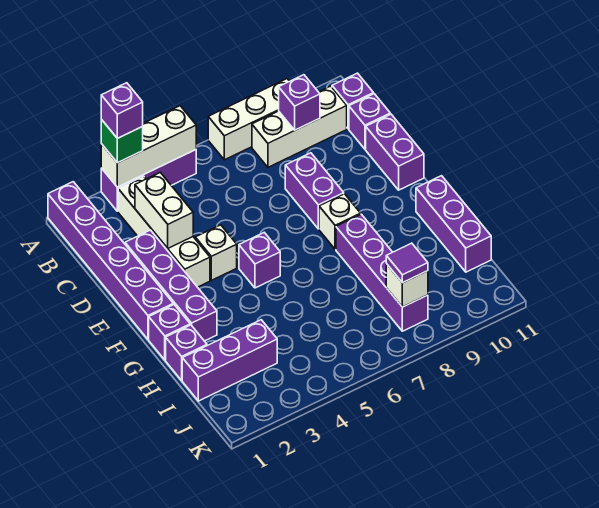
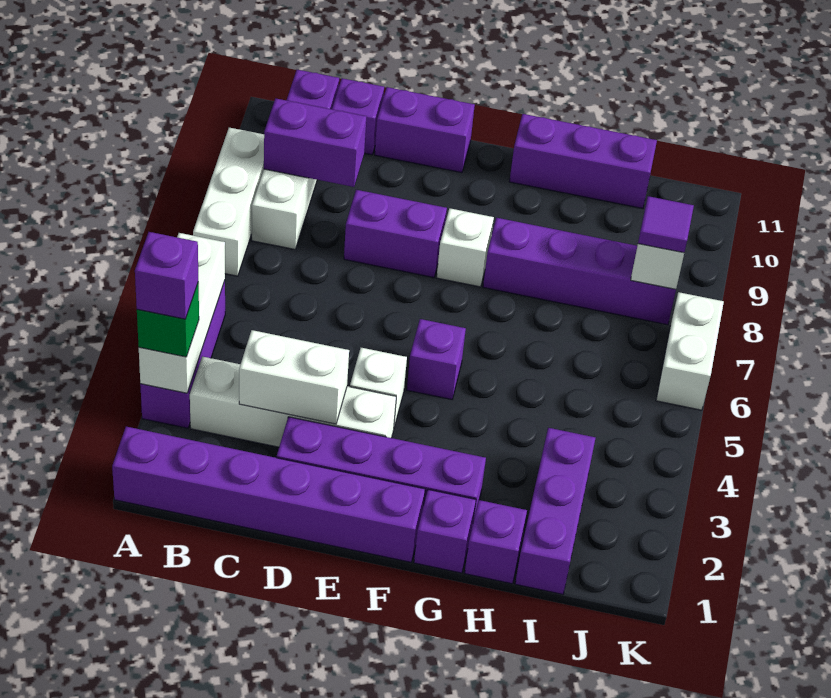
purple 1x1 brick [279,75,320,130] -> purple 1x2 brick [264,98,366,187]
none -> white 1x2 brick [656,292,724,410]

